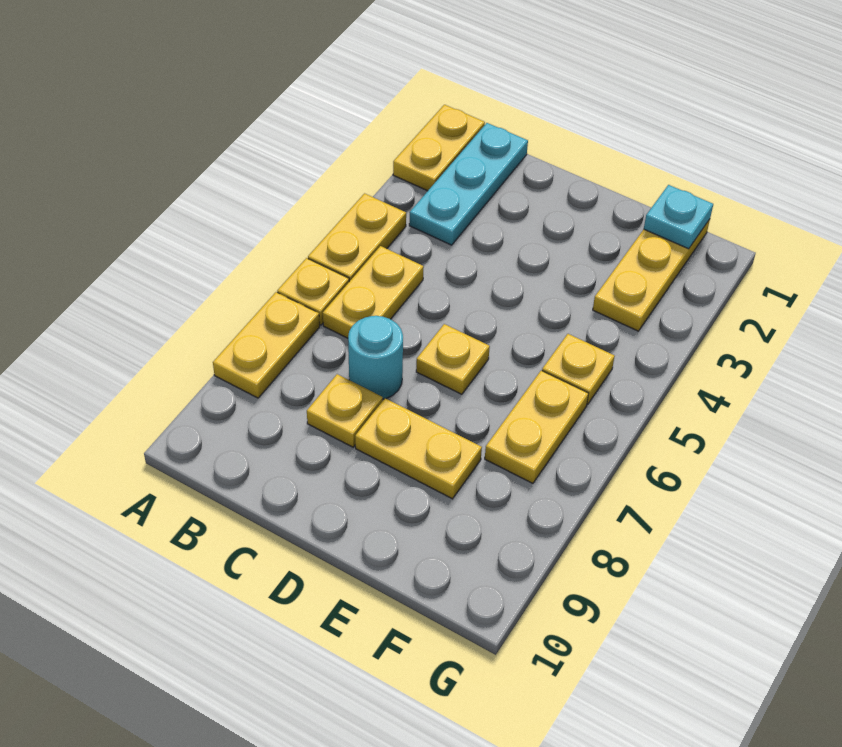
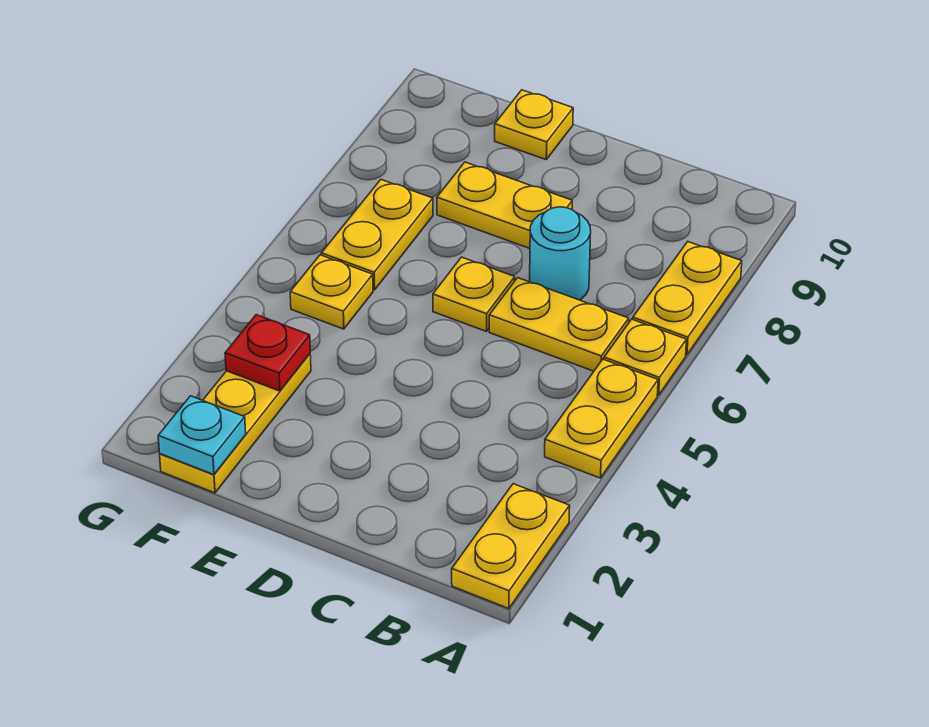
cyan 1x3 plate [409,123,528,245] -> none
yellow 1x2 plate [323,246,424,338] -> yellow 1x2 plate turned to [489,278,629,371]
yellow 1x1 plate [307,374,383,447] -> yellow 1x1 plate moved to [495,90,573,159]
none -> red 1x1 plate [225,315,310,391]

